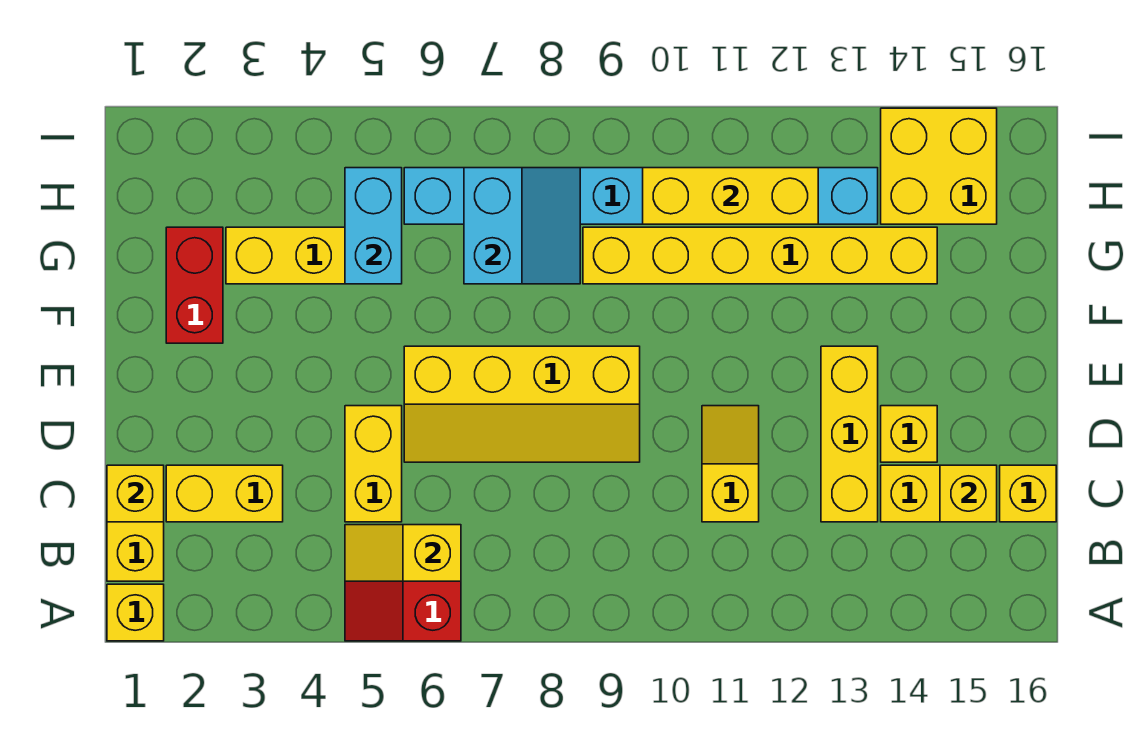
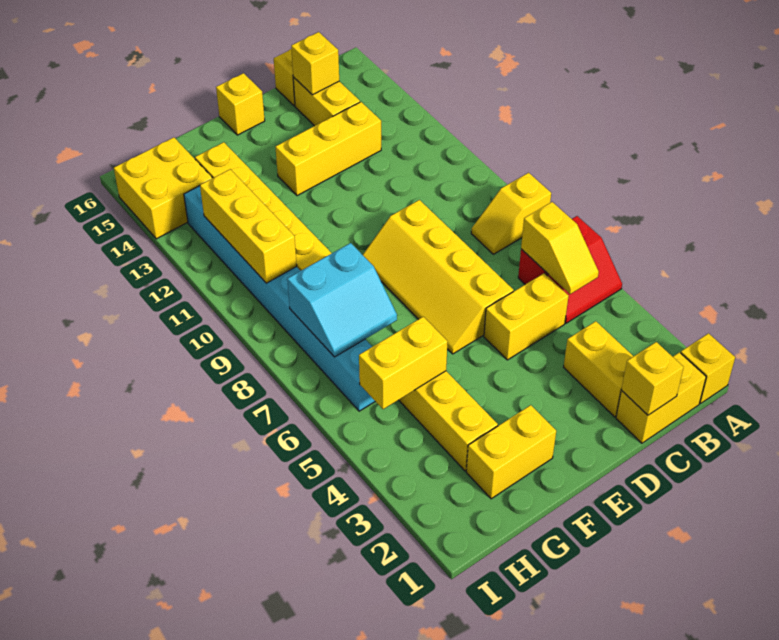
yellow 1x2 slope [702,406,759,522] -> yellow 1x2 slope moved to [471,173,551,254]
yellow 2x4 slope [404,346,640,462] -> yellow 2x4 slope turned to [363,200,514,354]
yellow 1x1 brick [881,406,937,462] -> yellow 1x1 brick moved to [216,73,265,135]
red 1x2 brick [166,227,223,343] -> yellow 1x2 brick [466,405,556,499]
cyan 1x2 brick [345,168,402,284] -> yellow 1x2 brick [359,317,448,409]
cyan 2x2 slope [464,168,580,284] -> cyan 2x2 slope turned to [287,243,397,357]

